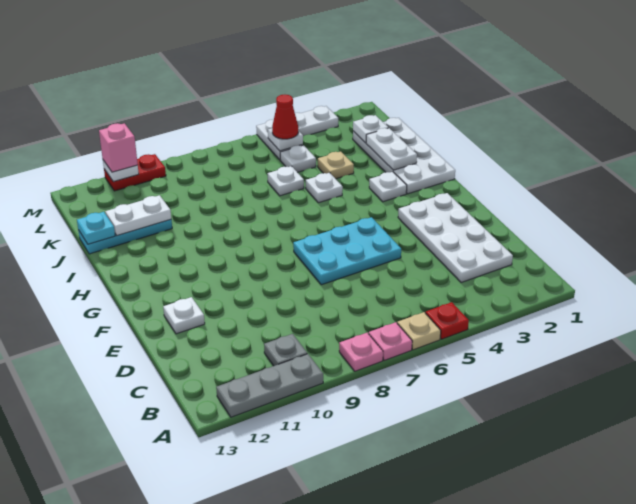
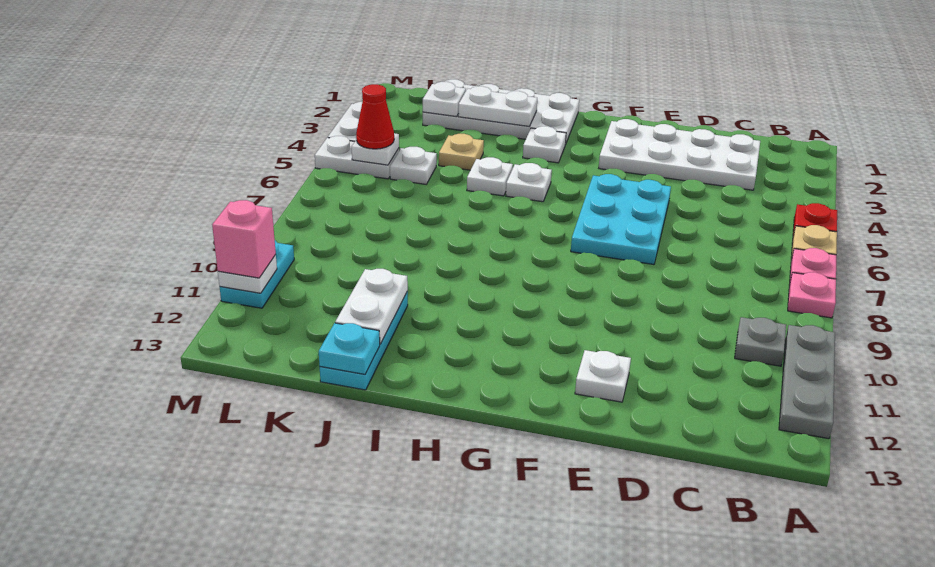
white 1x1 plate [268,166,304,196] -> white 1x1 plate moved to [506,163,552,202]
red 1x2 plate [104,154,166,191] -> cyan 1x2 plate [220,240,294,308]

